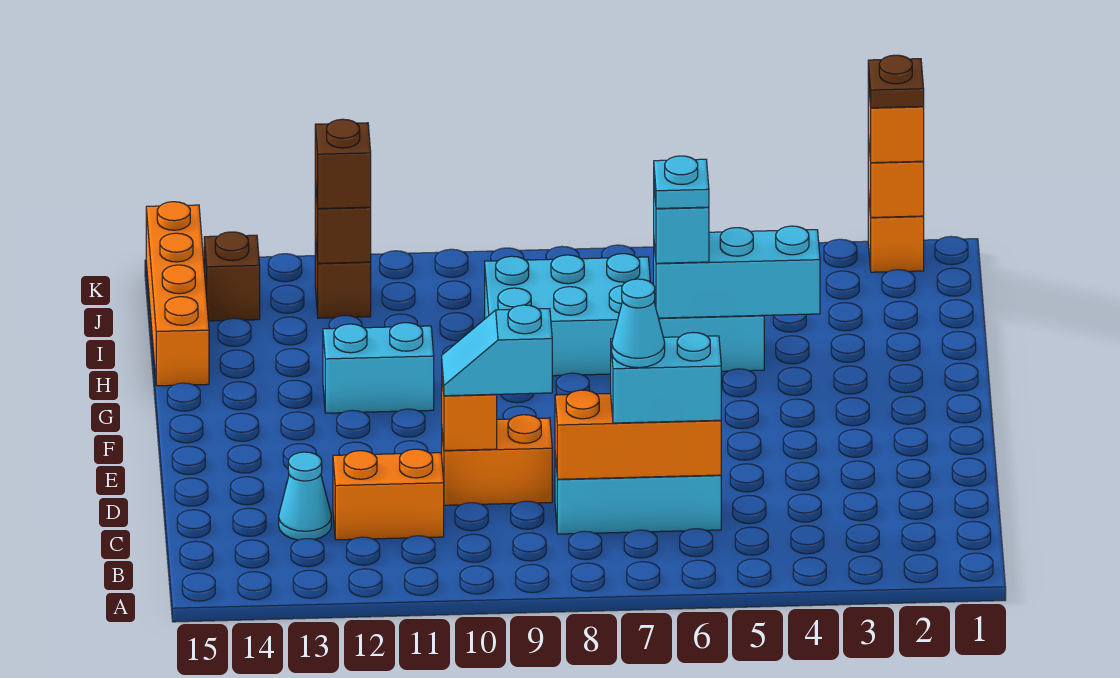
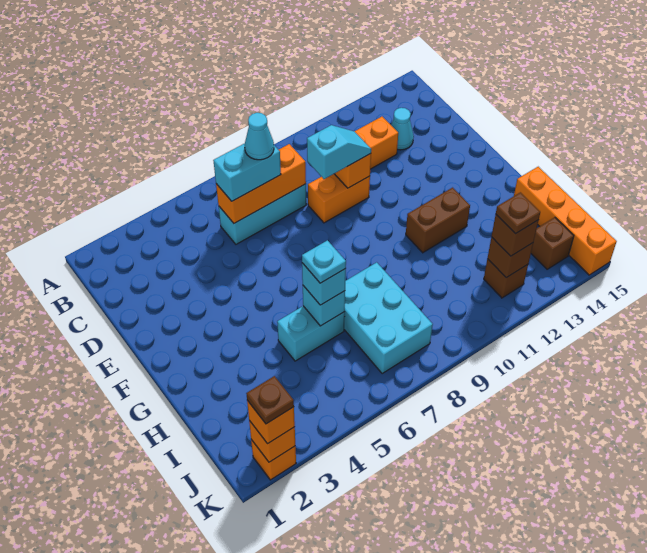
cyan 1x2 brick [323,323,434,413] -> brown 1x2 brick [406,188,470,253]
cyan 1x3 brick [654,226,820,318] -> cyan 1x1 brick [303,286,345,326]
cyan 2x3 brick [485,254,650,376] -> cyan 2x3 brick turned to [344,262,433,373]
none -> brown 1x1 plate [496,192,540,234]

